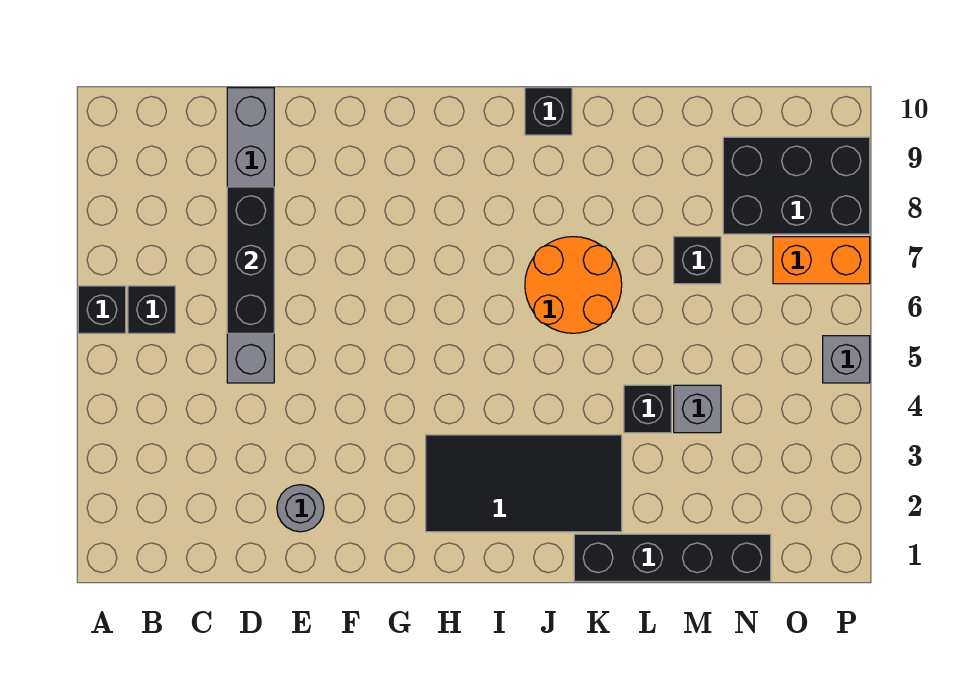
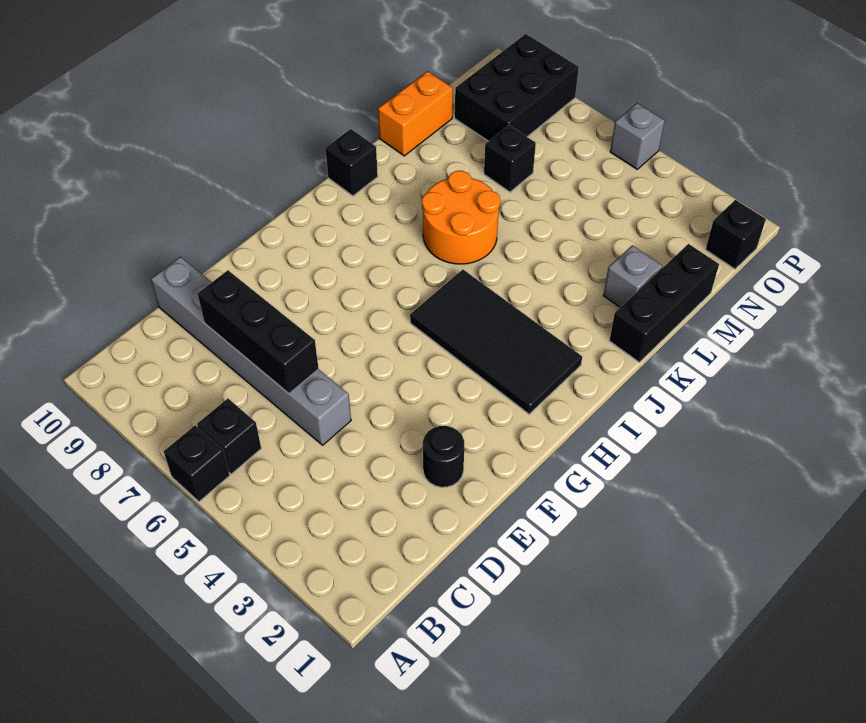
grey 1x1 round brick [277,485,324,532] -> black 1x1 round brick [423,426,464,487]
black 2x4 tile [426,435,622,532] -> black 2x4 tile turned to [410,270,582,414]
black 1x4 brick [574,534,771,581] -> black 1x3 brick [609,244,719,362]
black 1x1 brick [624,385,671,433] -> black 1x1 brick moved to [706,200,766,269]
grey 1x1 brick [674,385,721,433] -> grey 1x1 brick moved to [603,245,662,307]
orange 1x2 brick [773,237,870,284] -> orange 1x2 brick moved to [378,71,453,156]

